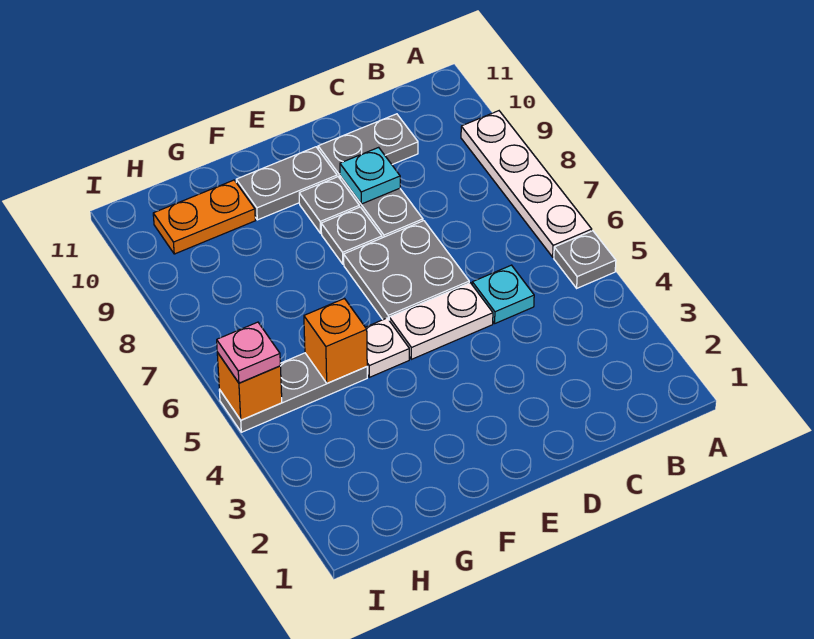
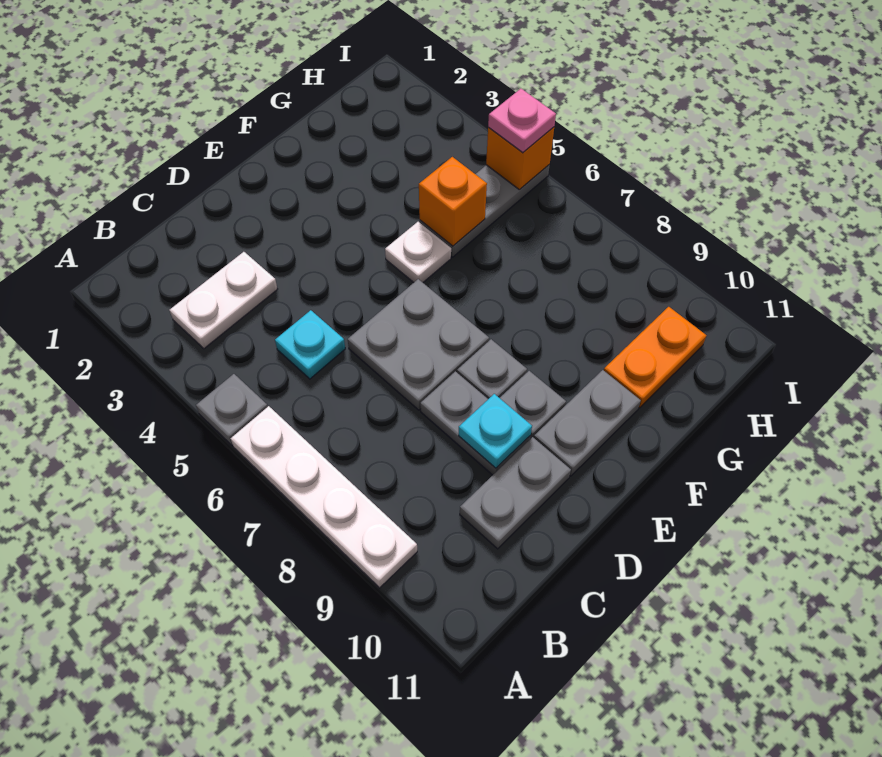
white 1x2 plate [389,283,493,359] -> white 1x2 plate moved to [170,252,277,349]

